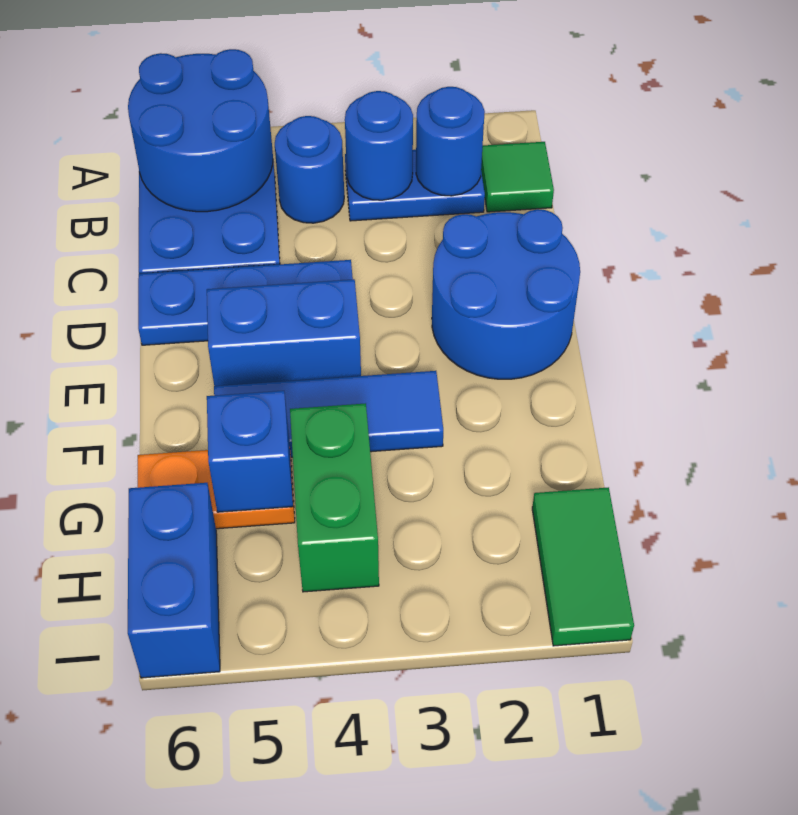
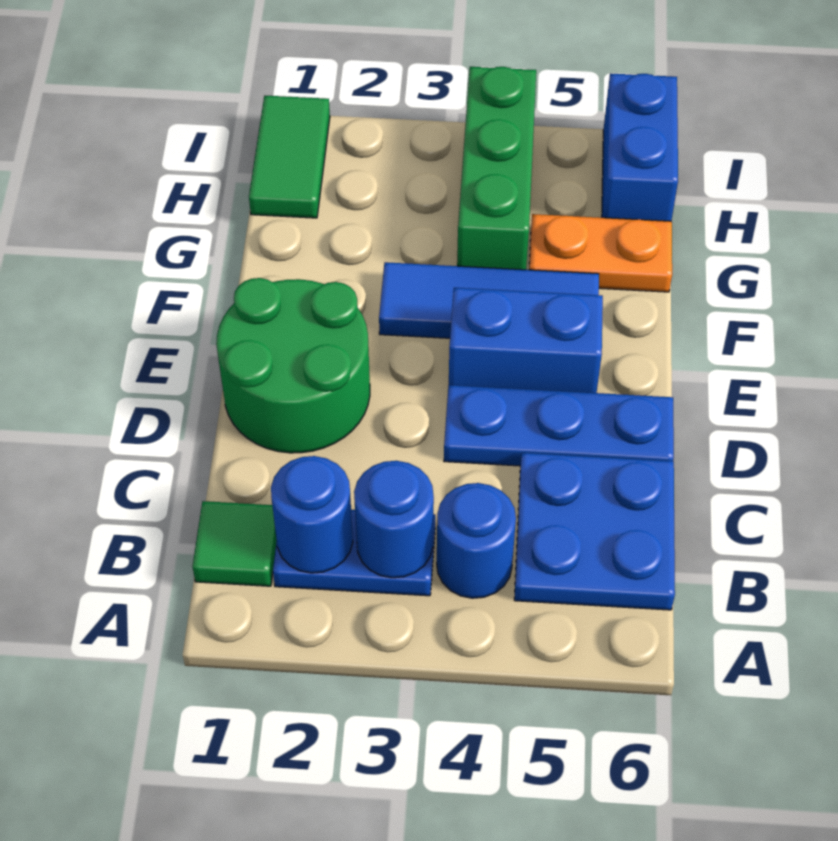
blue 2x2 round brick [128,49,273,212] -> none
blue 2x2 round brick [432,209,580,379] -> green 2x2 round brick [216,278,370,453]
green 1x2 brick [290,403,379,592] -> green 1x3 brick [457,67,536,270]
blue 1x1 brick [207,391,293,512] -> none

